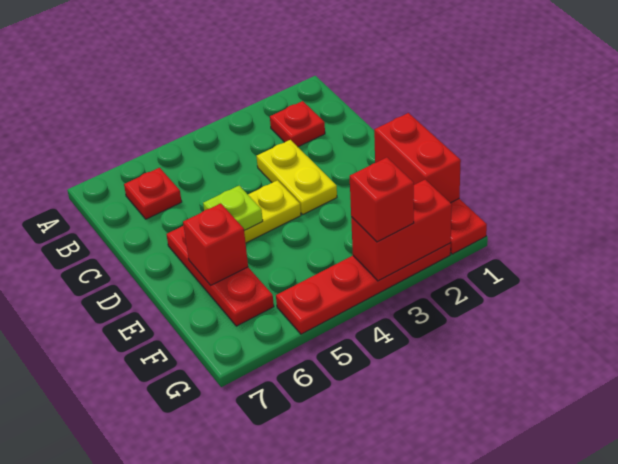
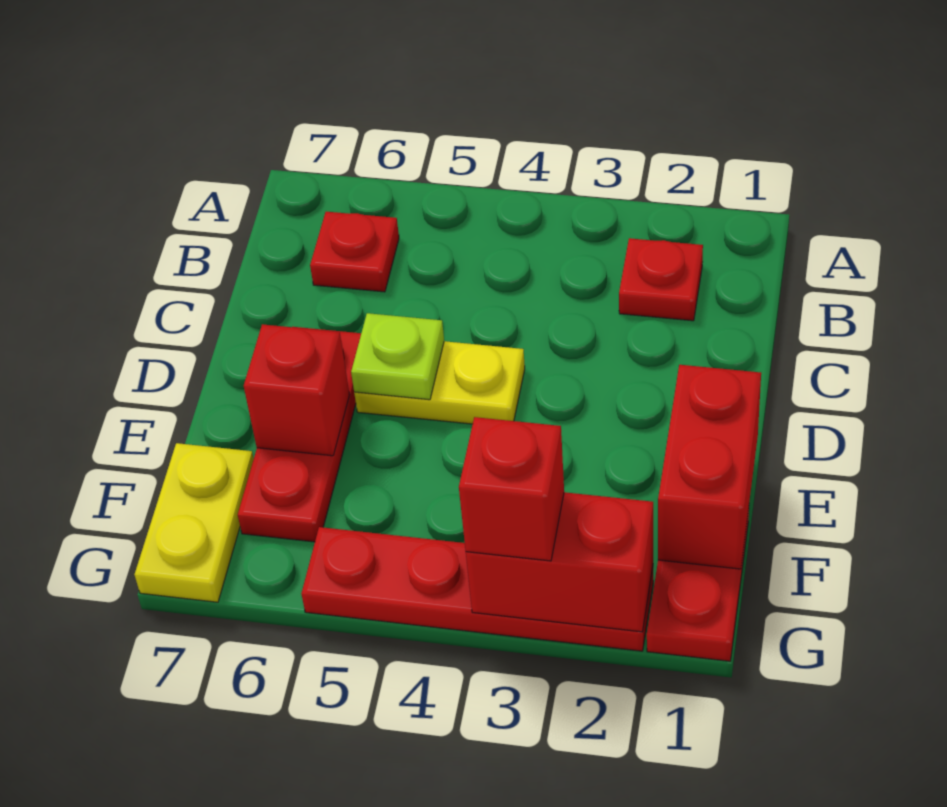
yellow 1x2 plate [257,140,337,214] -> yellow 1x2 plate moved to [134,443,254,602]

